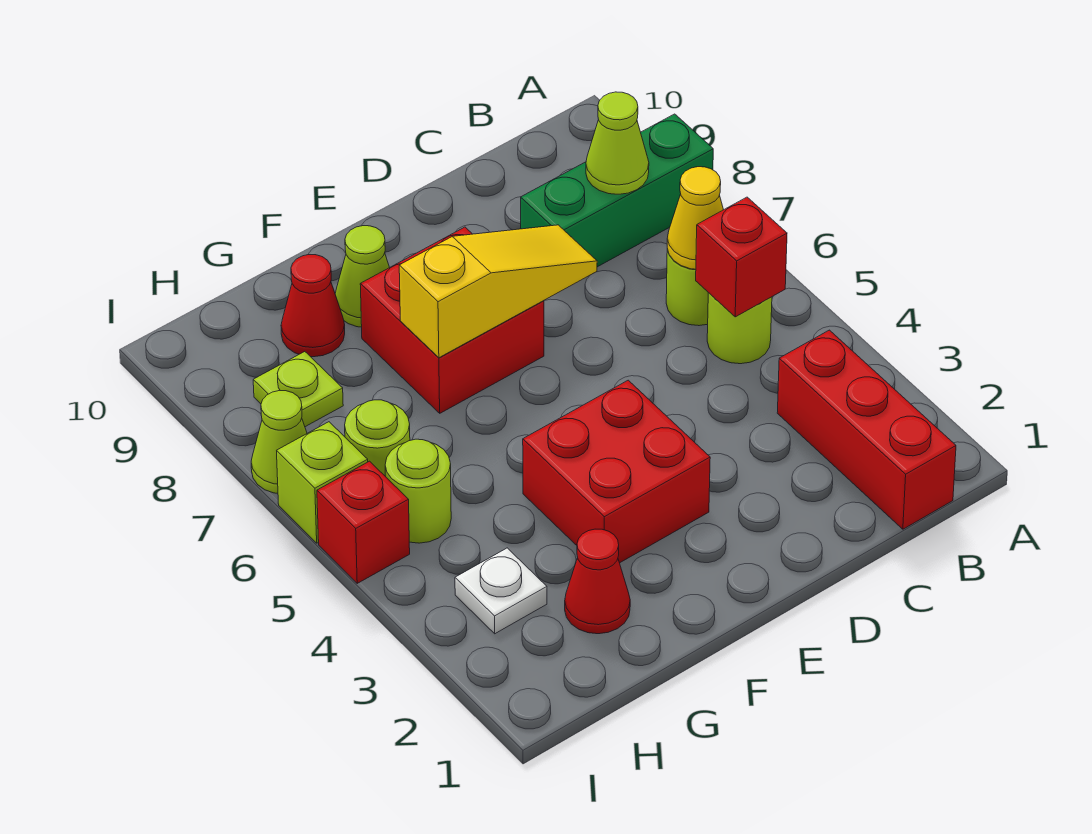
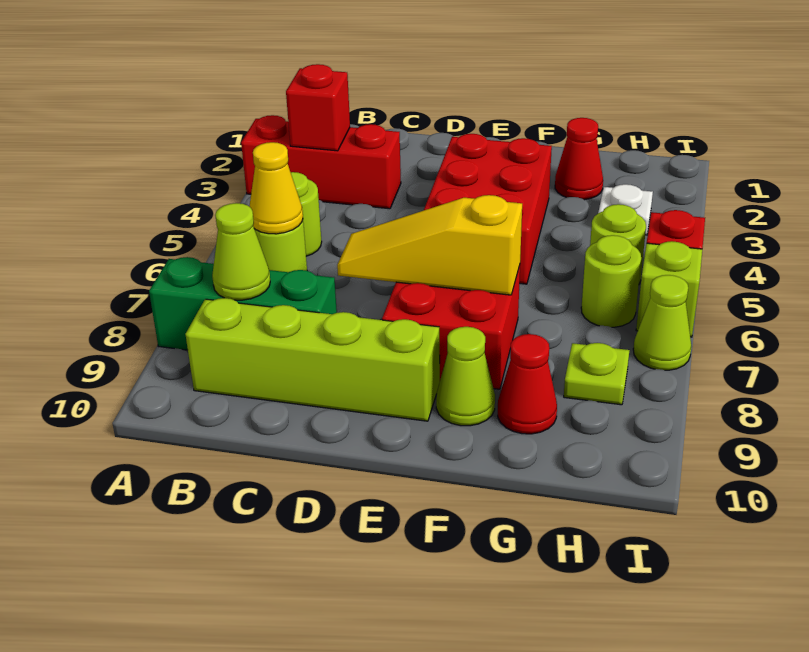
red 1x3 brick [777,330,956,529] -> red 1x3 brick turned to [241,115,401,209]
red 1x1 brick [696,197,787,317] -> red 1x1 brick moved to [286,64,350,151]
none -> lime 1x4 brick [185,298,440,421]
red 2x2 brick [523,380,710,563] -> red 2x3 brick [424,134,552,284]

